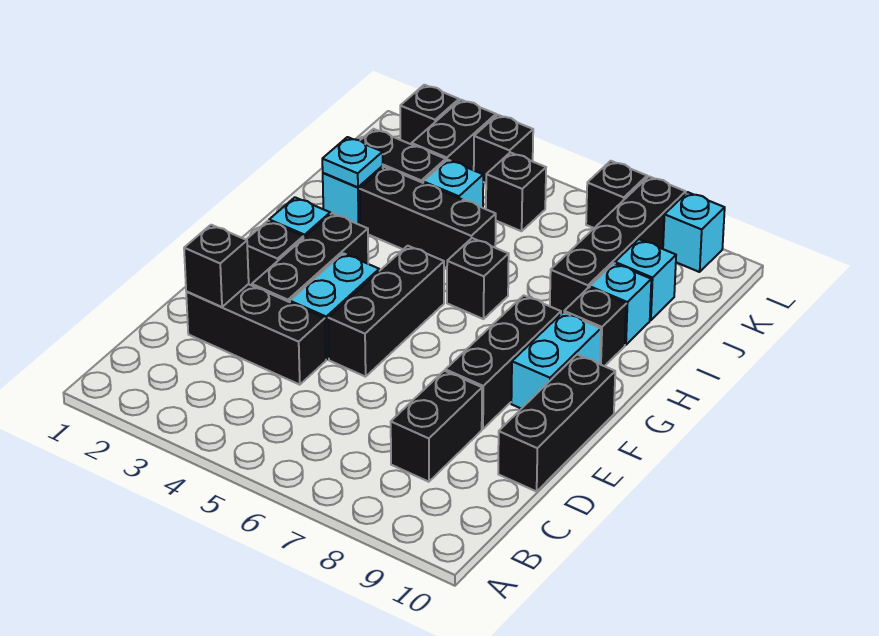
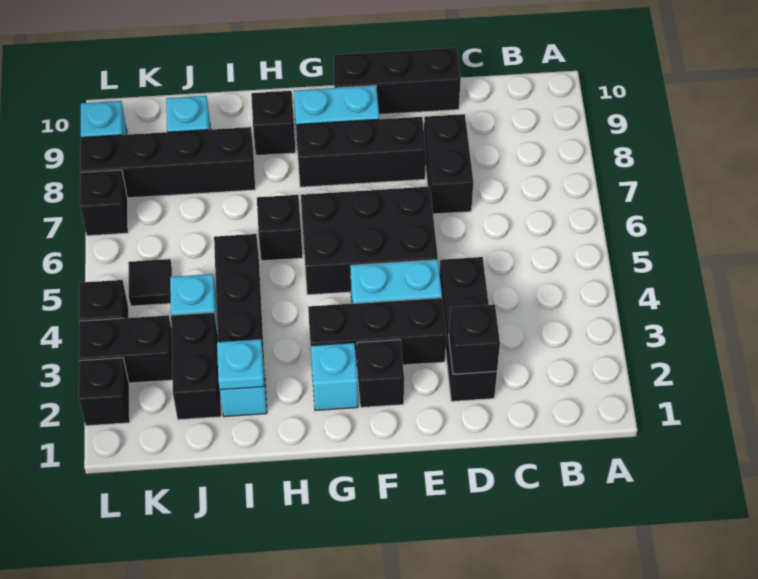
black 1x2 brick [391,371,482,482] -> black 1x2 brick turned to [424,114,473,214]
black 1x3 brick [328,246,444,377] -> black 2x3 brick [301,187,438,295]
cyan 1x1 brick [590,263,651,345] -> none
black 1x1 brick [486,152,546,231] -> black 1x1 tile [128,259,172,306]

